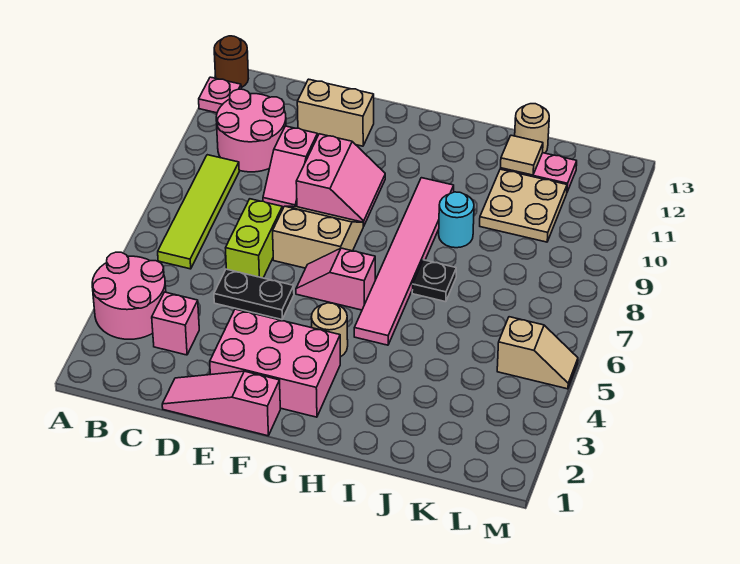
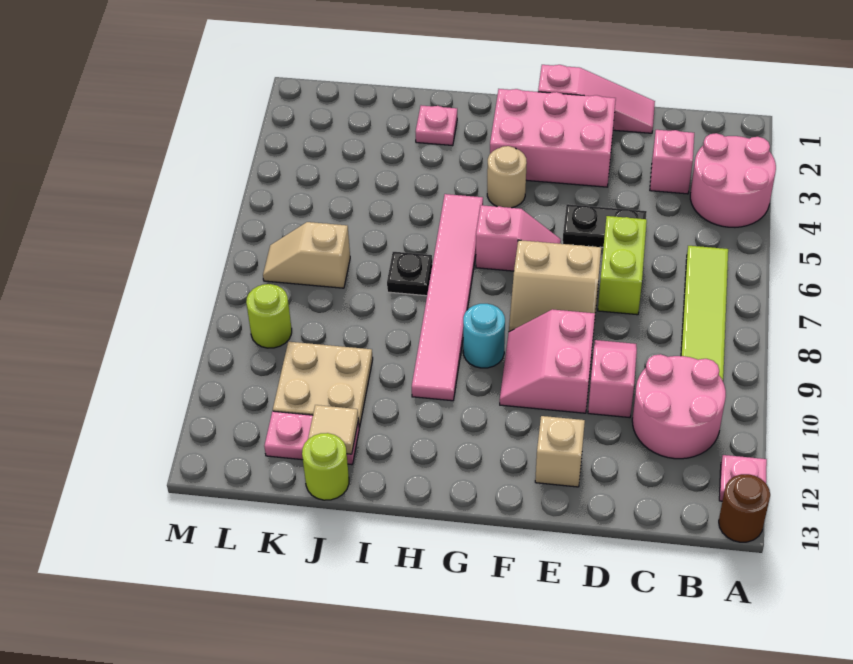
tan 1x2 brick [297,79,374,146] -> tan 1x1 brick [535,416,585,487]
none -> pink 1x1 plate [416,106,457,146]
cyan 1x1 round brick [439,192,474,248] -> cyan 1x1 round brick moved to [463,304,505,368]
tan 1x1 round brick [515,104,549,153] -> lime 1x1 round brick [302,433,349,500]
tan 1x2 slope [497,317,578,389] -> tan 1x2 slope moved to [263,222,350,288]
none -> lime 1x1 round brick [246,284,292,348]

